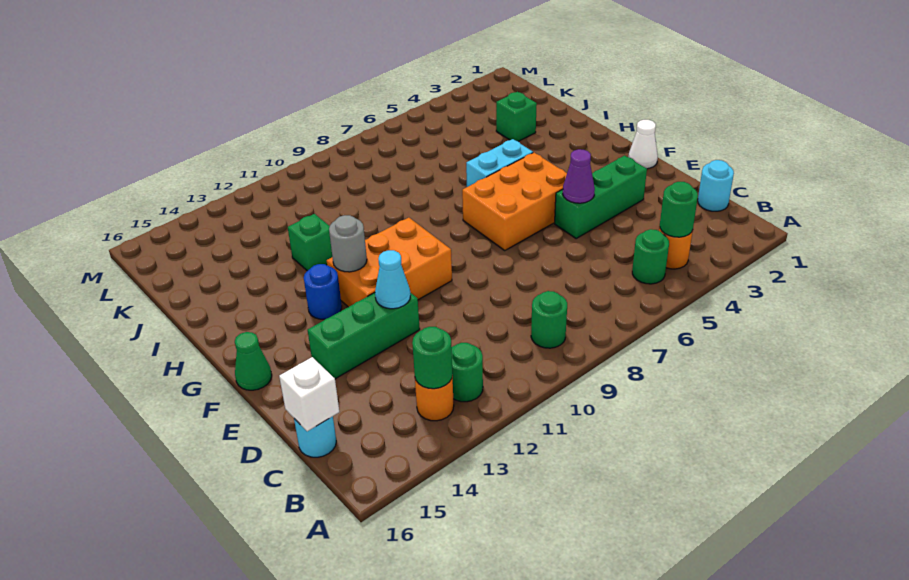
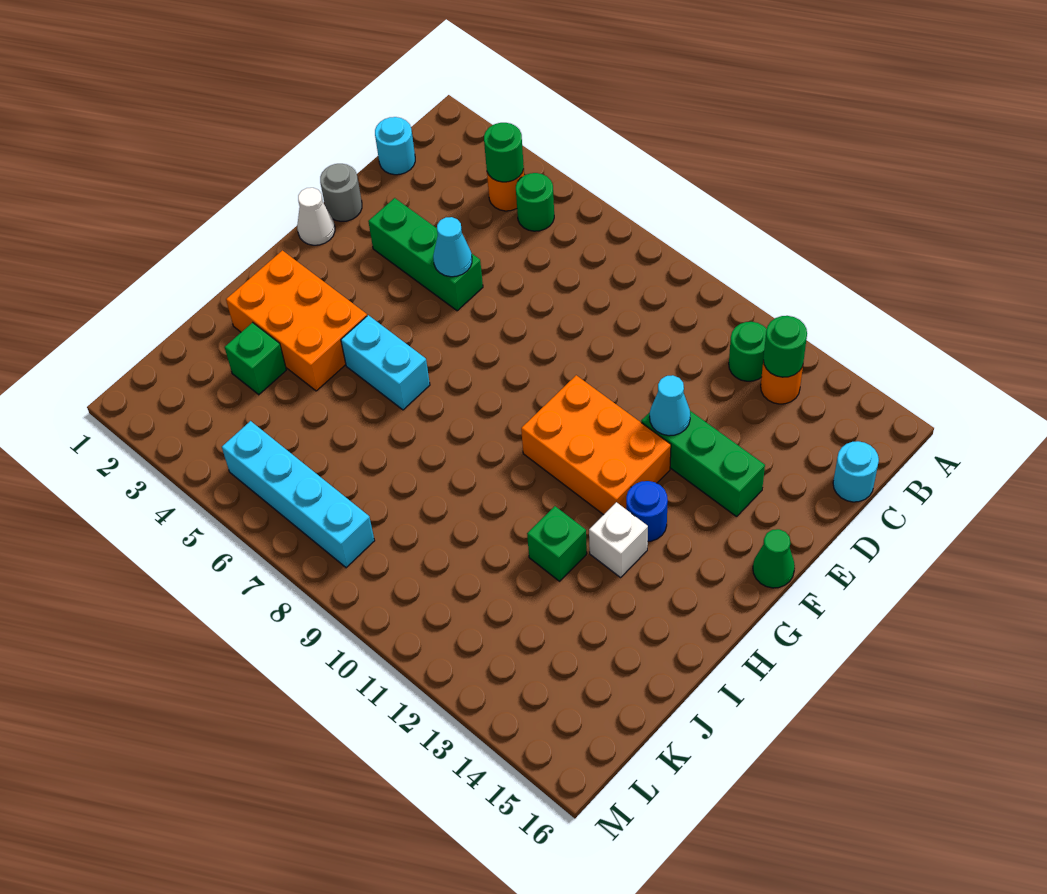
green 1x1 round brick [531,291,567,348] -> none
white 1x1 brick [279,357,339,431] -> white 1x1 brick moved to [589,502,648,577]
purple 1x1 cone [563,149,595,203] -> cyan 1x1 cone [433,217,472,277]
orange 2x3 brick [462,153,567,250] -> orange 2x3 brick moved to [226,250,367,391]
grey 1x1 round brick [329,215,367,272] -> grey 1x1 round brick moved to [320,164,362,221]
none -> cyan 1x4 brick [222,421,375,568]

